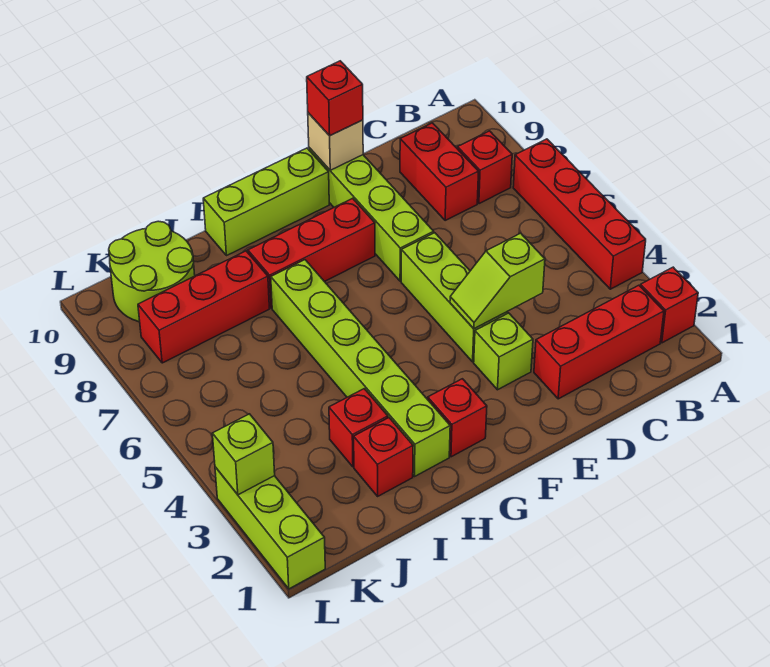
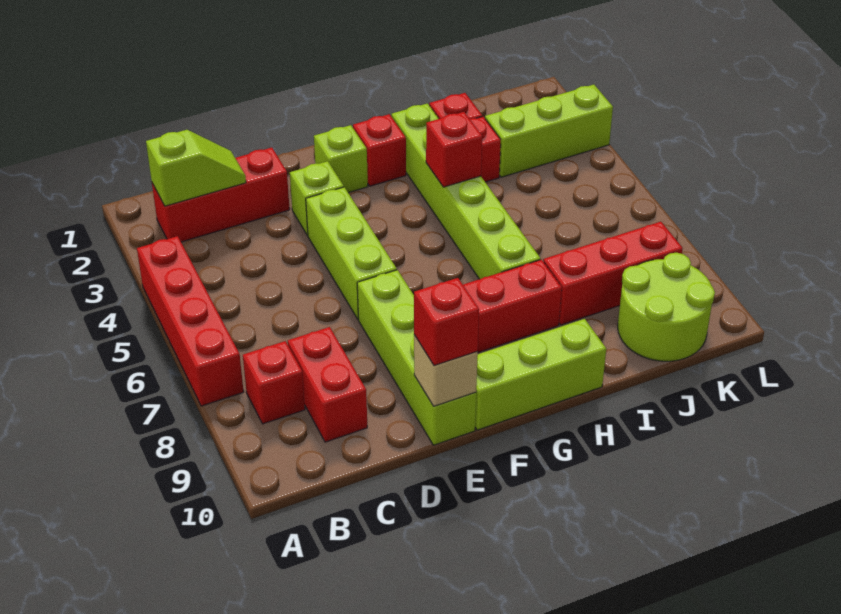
red 1x1 brick [640,267,698,343] -> red 1x1 brick moved to [426,112,482,187]
lime 1x2 slope [450,233,545,329] -> lime 1x2 slope moved to [146,130,246,206]
lime 1x3 brick [215,467,325,589] -> lime 1x3 brick turned to [485,85,613,177]
lime 1x1 brick [212,414,275,495] -> lime 1x1 brick moved to [314,125,368,193]

